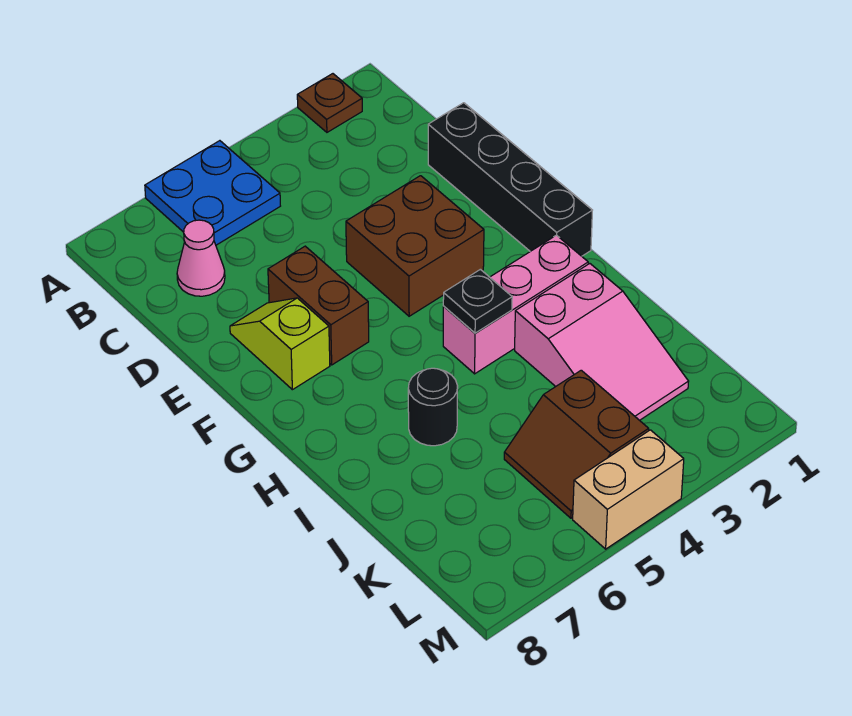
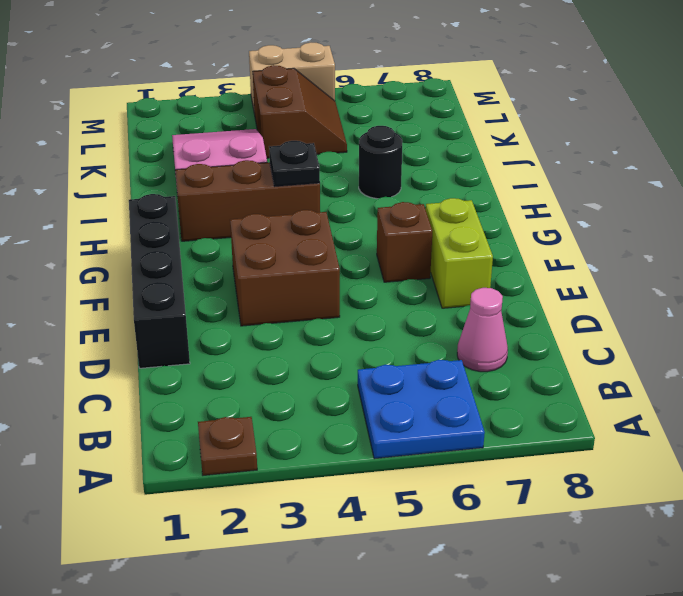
brown 1x2 brick [268,246,369,365] -> brown 1x1 brick [377,202,432,282]
lime 1x2 slope [230,298,330,390] -> lime 1x2 brick [426,198,493,308]
pink 1x3 brick [443,235,588,374] -> brown 1x3 brick [175,160,320,241]

